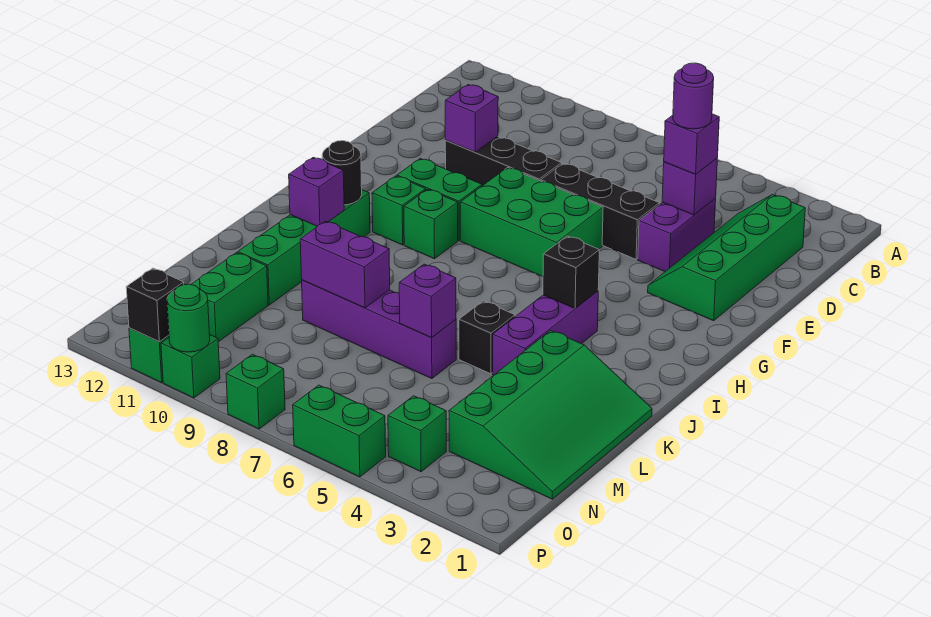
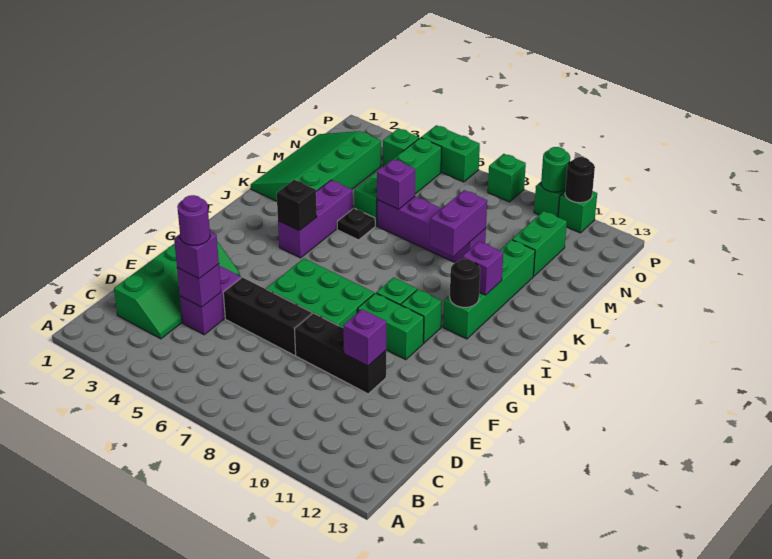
black 1x1 brick [459,301,515,374] -> black 1x1 plate [337,208,375,240]
none -> green 1x4 brick [354,138,442,226]
purple 1x2 brick [300,221,390,308] -> purple 1x2 brick turned to [430,190,487,256]
black 1x1 brick [126,268,184,342] -> black 1x1 round brick [565,157,595,203]

